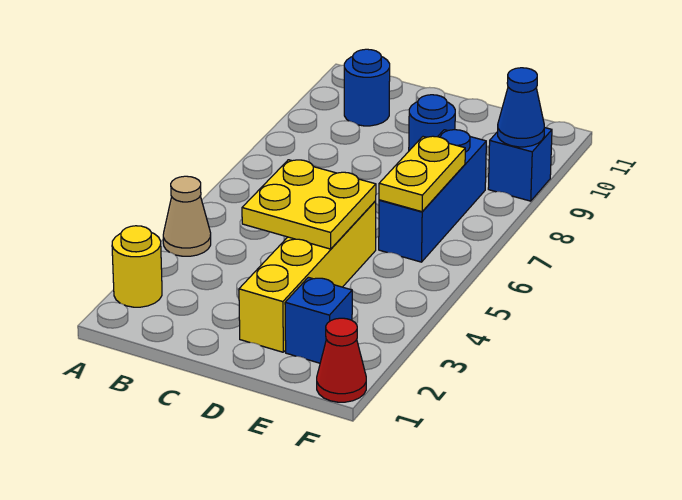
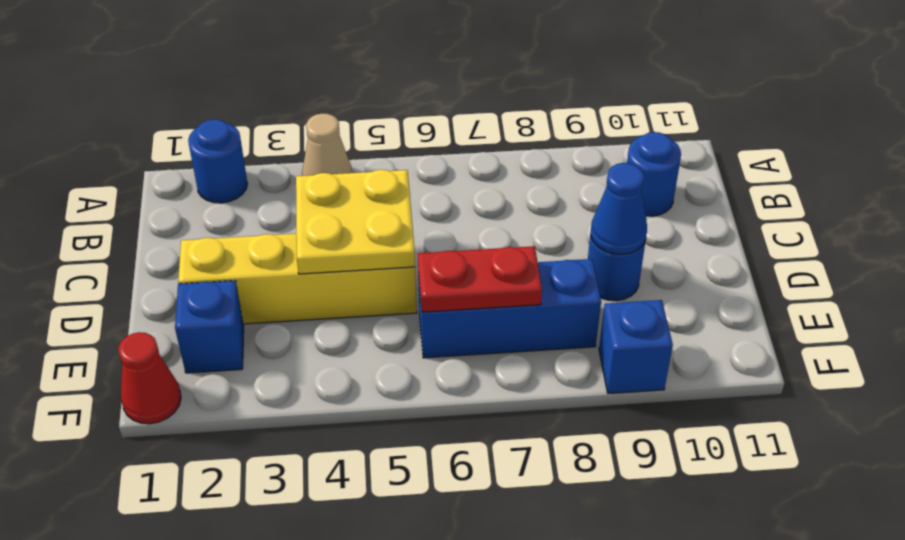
yellow 1x1 round brick [112,226,162,307] -> blue 1x1 round brick [188,119,247,203]
yellow 1x2 plate [379,136,465,212] -> red 1x2 plate [418,246,542,312]
blue 1x1 cone [498,68,544,147] -> blue 1x1 cone moved to [591,163,647,254]

